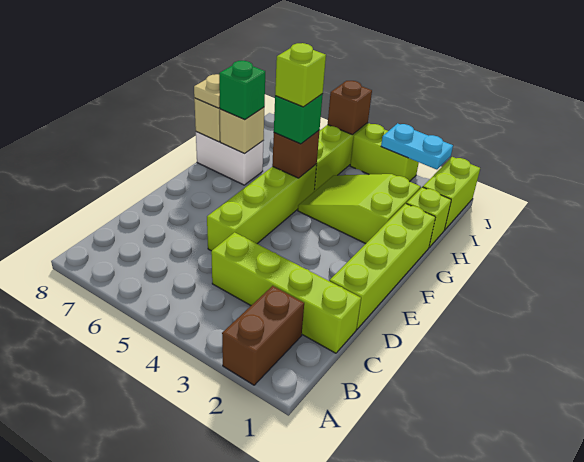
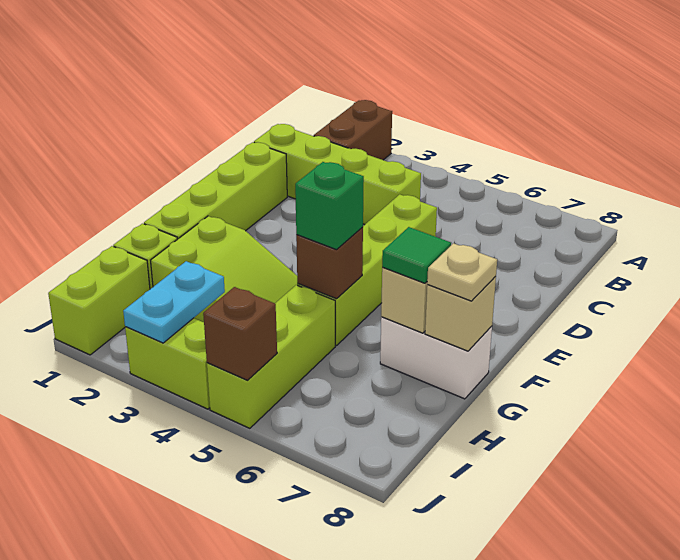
lime 1x1 brick [275,43,326,107] -> none
green 1x1 brick [219,61,265,120] -> green 1x1 tile [382,227,451,283]
cyan 1x2 plate [381,123,453,170] -> cyan 1x2 plate turned to [123,261,225,343]

